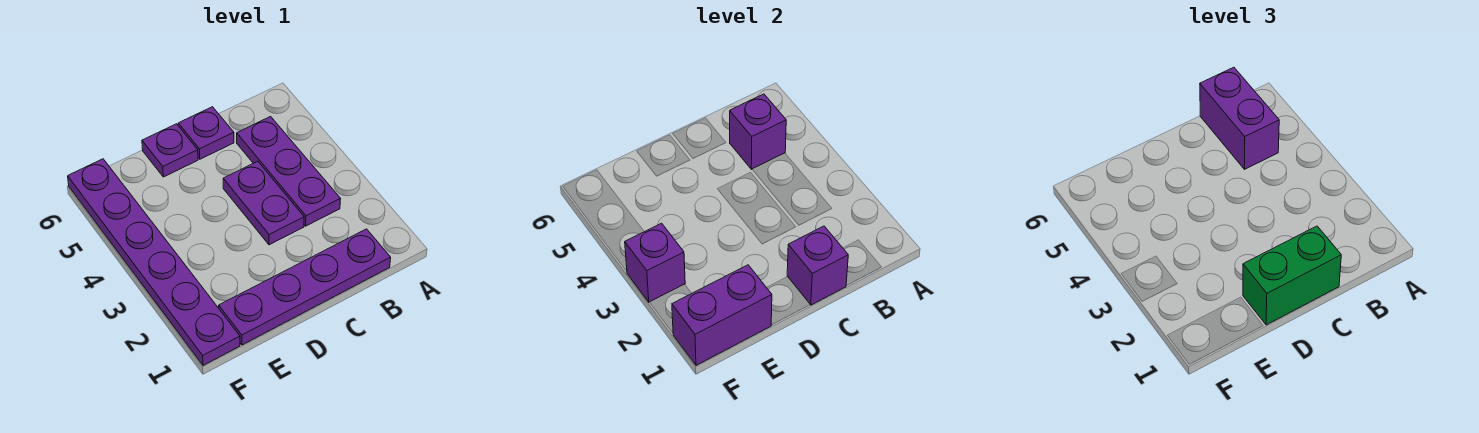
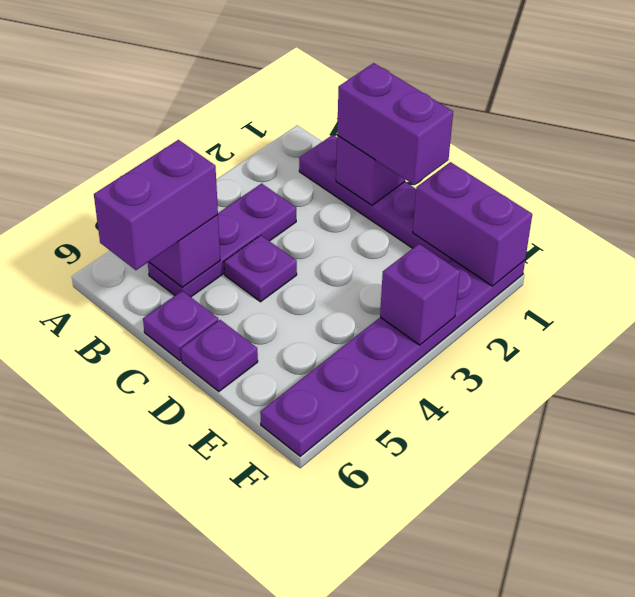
green 1x2 brick [1243,226,1341,325] -> purple 1x2 brick [337,63,453,185]
purple 1x2 plate [223,161,304,245] -> purple 1x1 plate [224,235,297,302]

